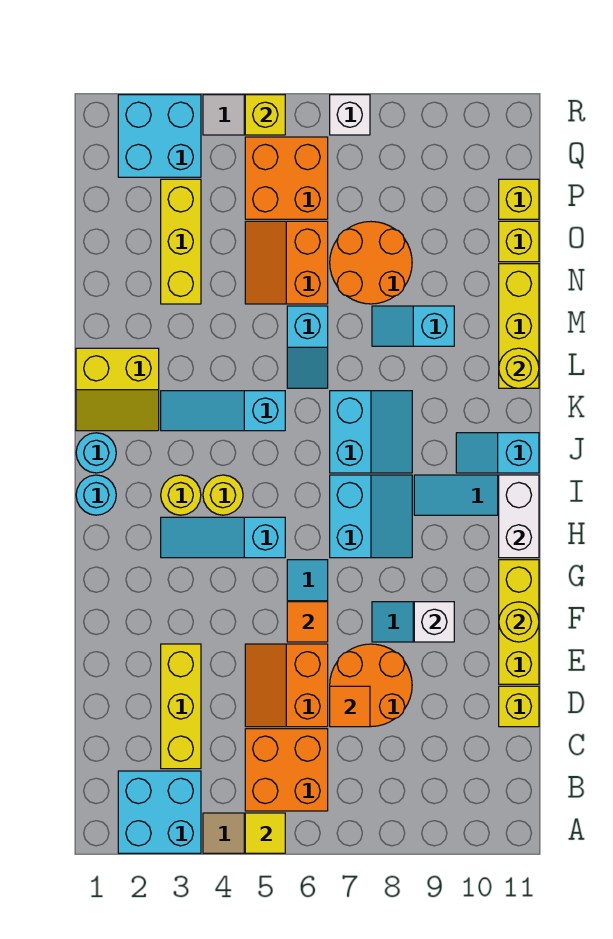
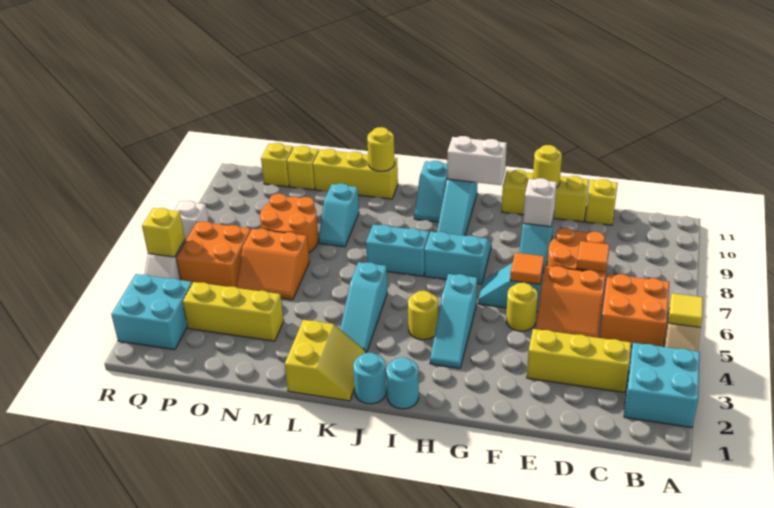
yellow 1x1 round brick [161,475,201,515] -> yellow 1x1 round brick moved to [506,282,538,331]
cyan 1x2 slope [287,306,328,388] -> none

